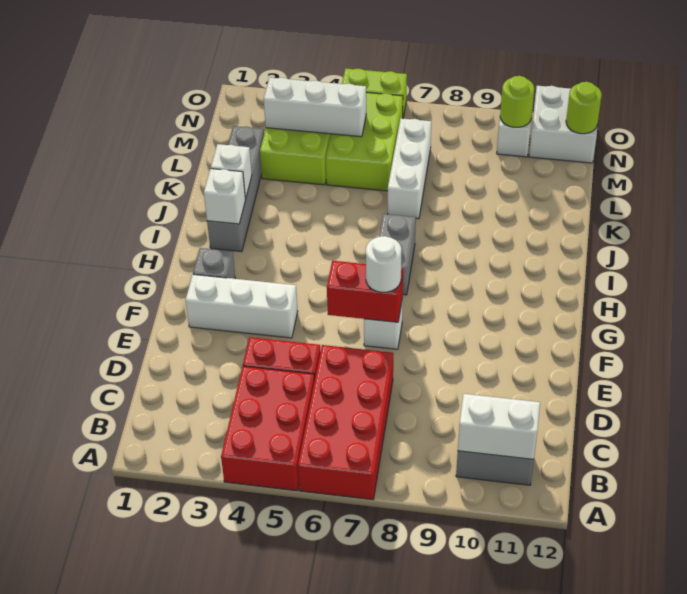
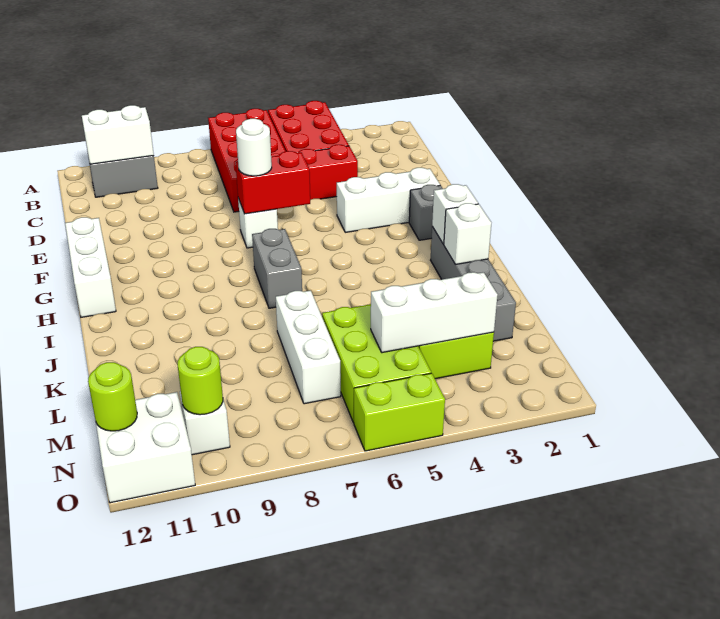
none -> white 1x3 brick [65,217,116,317]

